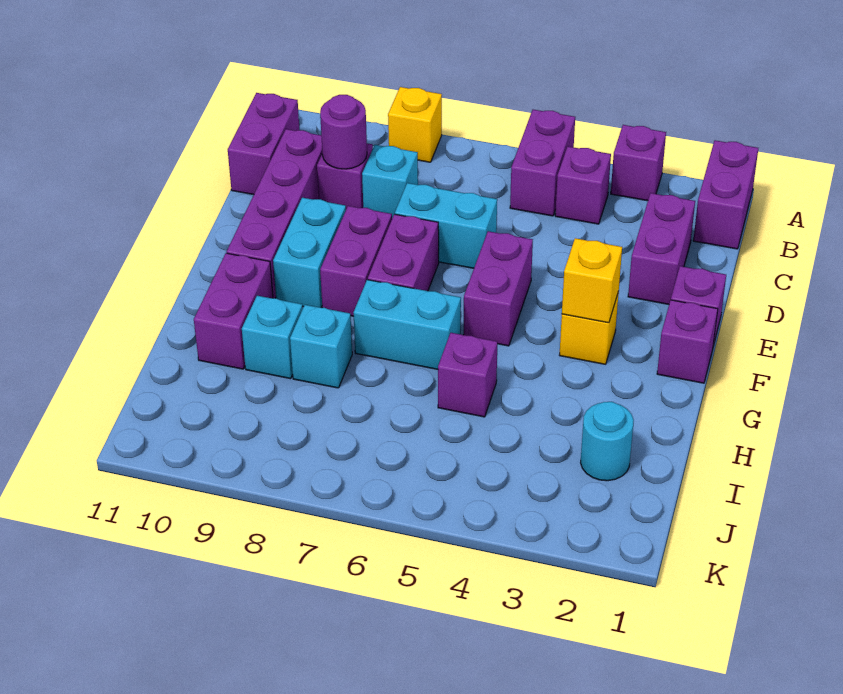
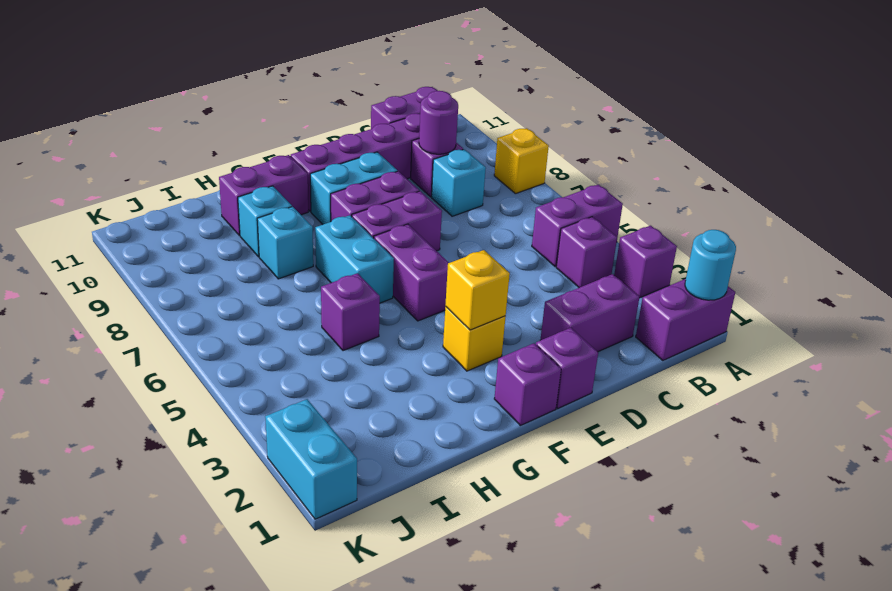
cyan 1x2 brick [395,183,497,268] -> cyan 1x2 brick moved to [265,399,357,519]
purple 1x2 brick [464,231,533,346] -> purple 1x2 brick turned to [374,224,449,321]
cyan 1x1 round brick [581,402,634,481] -> cyan 1x1 round brick moved to [685,230,736,300]

